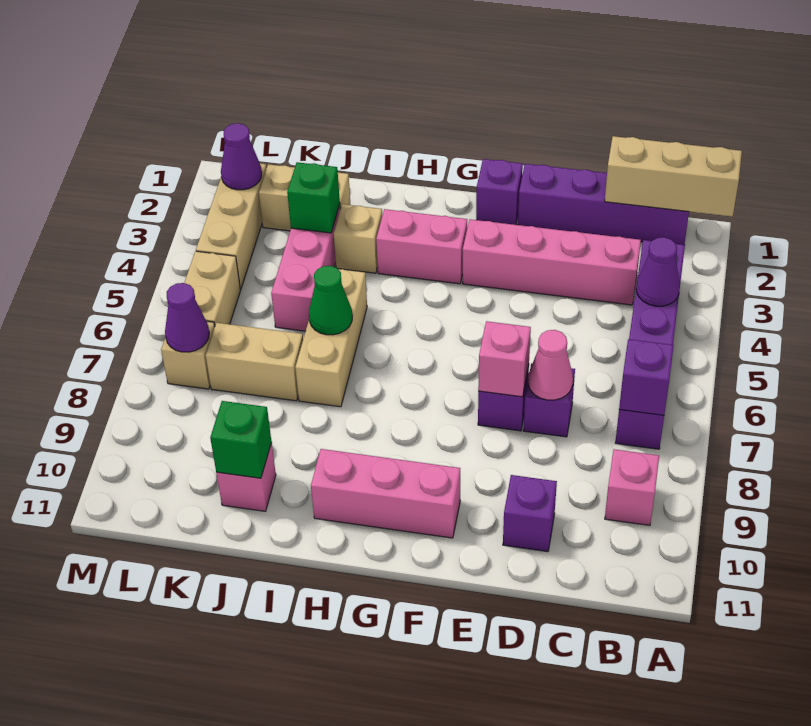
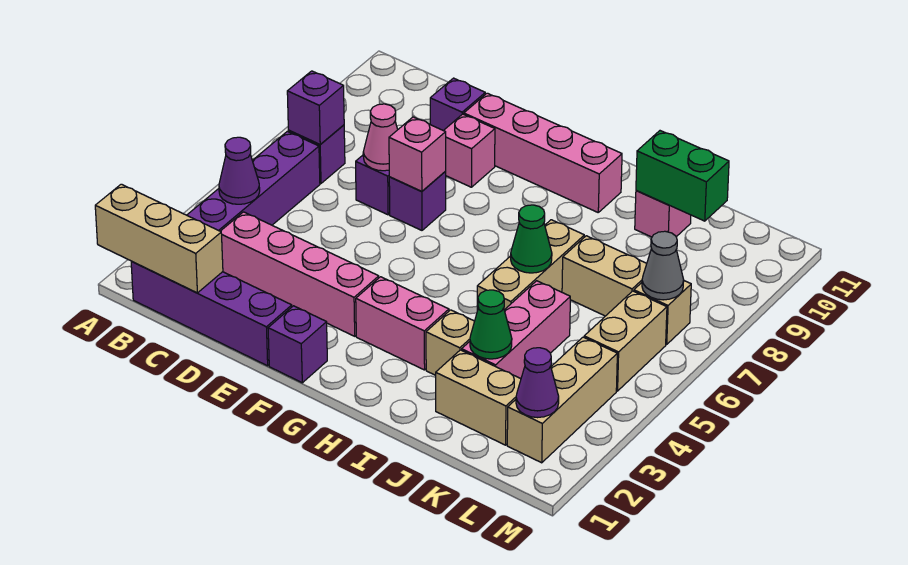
pink 1x1 brick [605,449,659,525] -> pink 1x1 brick moved to [444,114,495,187]
pink 1x3 brick [311,449,460,538] -> pink 1x4 brick [464,93,622,212]
green 1x1 brick [287,162,340,233] -> green 1x1 cone [470,290,512,359]
green 1x1 brick [210,401,272,478] -> green 1x2 brick [636,131,729,221]
purple 1x1 cone [165,283,209,352] -> grey 1x1 cone [642,231,684,300]

